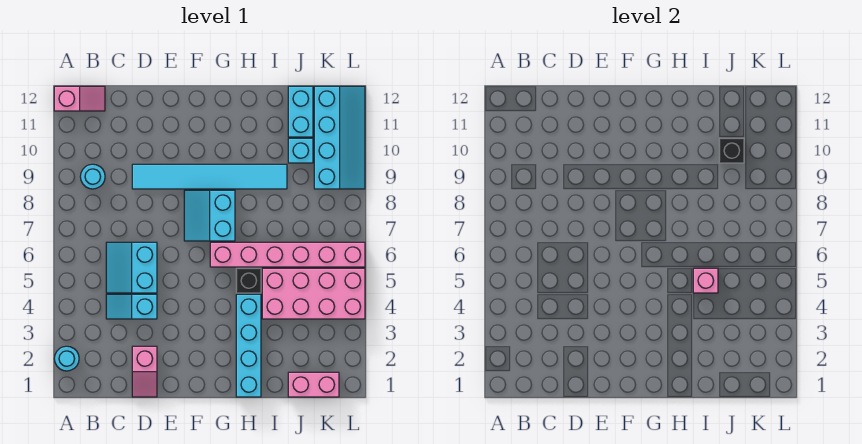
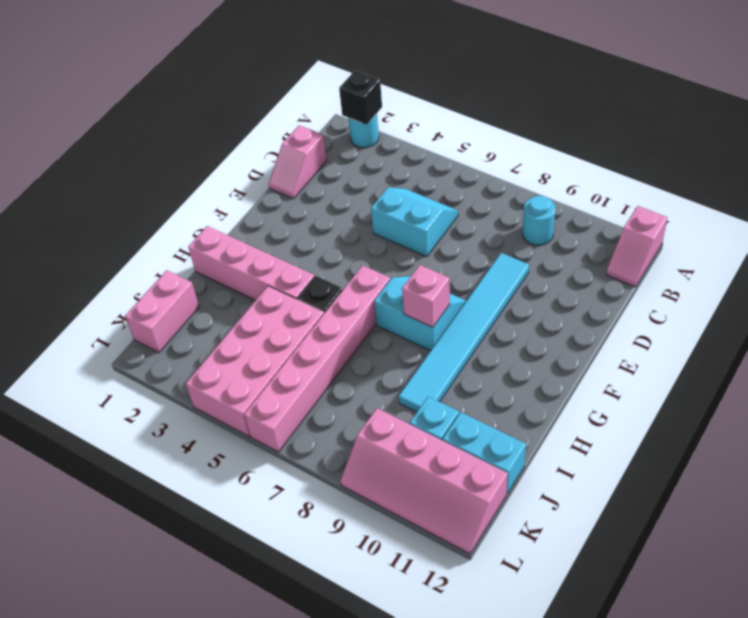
cyan 1x2 slope [106,294,157,319] -> none
pink 1x2 slope [132,346,157,397] -> pink 1x2 slope turned to [269,125,327,199]
cyan 1x4 brick [236,294,261,397] -> pink 1x4 brick [188,226,314,300]
pink 1x1 brick [693,268,718,293] -> pink 1x1 brick moved to [402,265,450,327]
black 1x1 brick [719,138,744,163] -> black 1x1 brick moved to [339,70,382,125]
cyan 2x4 slope [314,86,365,189] -> pink 2x4 slope [340,408,508,554]

